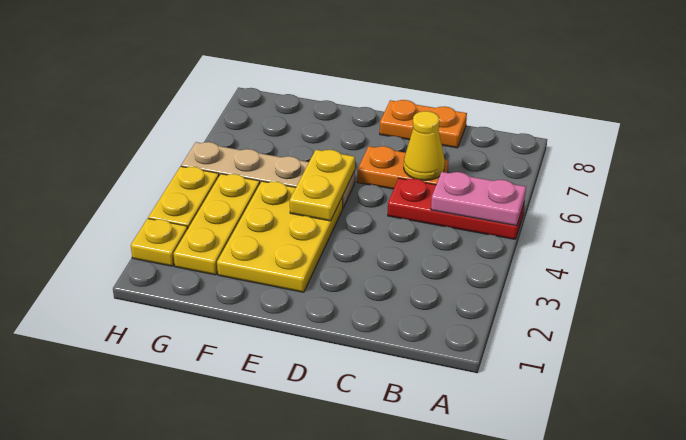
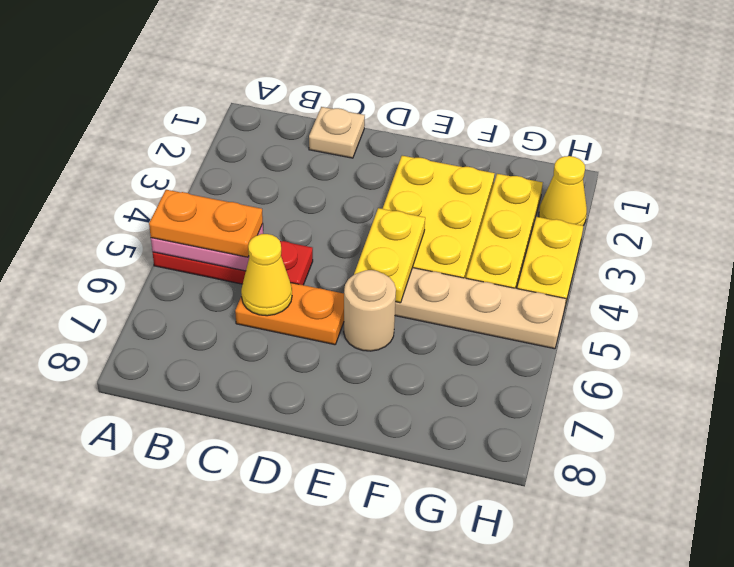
none -> tan 1x1 plate [309,107,365,158]
orange 1x2 plate [380,100,467,148] -> orange 1x2 plate moved to [149,190,263,257]
none -> tan 1x1 round brick [344,270,396,351]
yellow 1x1 plate [131,218,188,266] -> yellow 1x1 cone [539,156,587,226]

